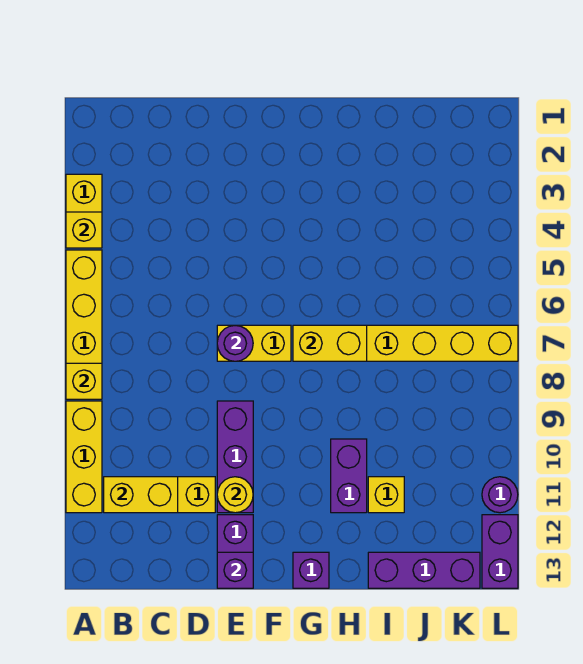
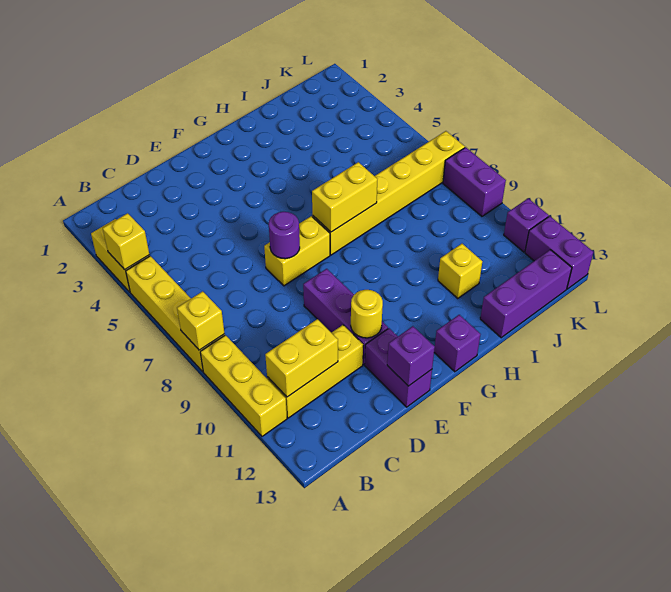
purple 1x2 brick [331,439,367,513] -> purple 1x2 brick moved to [443,147,506,216]
purple 1x1 round brick [482,477,518,513] -> purple 1x1 brick [504,198,549,252]

